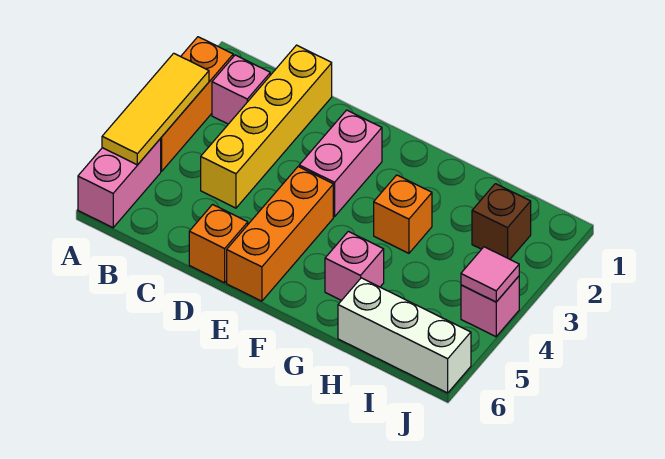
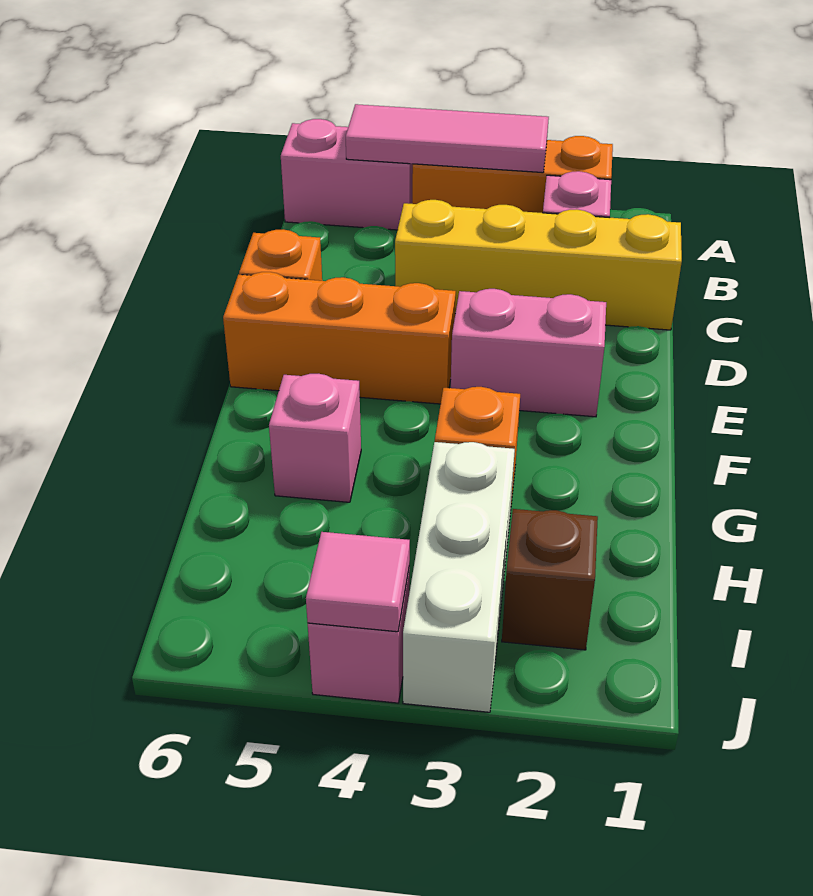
yellow 1x3 tile [102,53,209,165] -> pink 1x3 tile [346,104,549,173]
white 1x3 brick [338,278,471,393] -> white 1x3 brick moved to [403,442,515,712]

